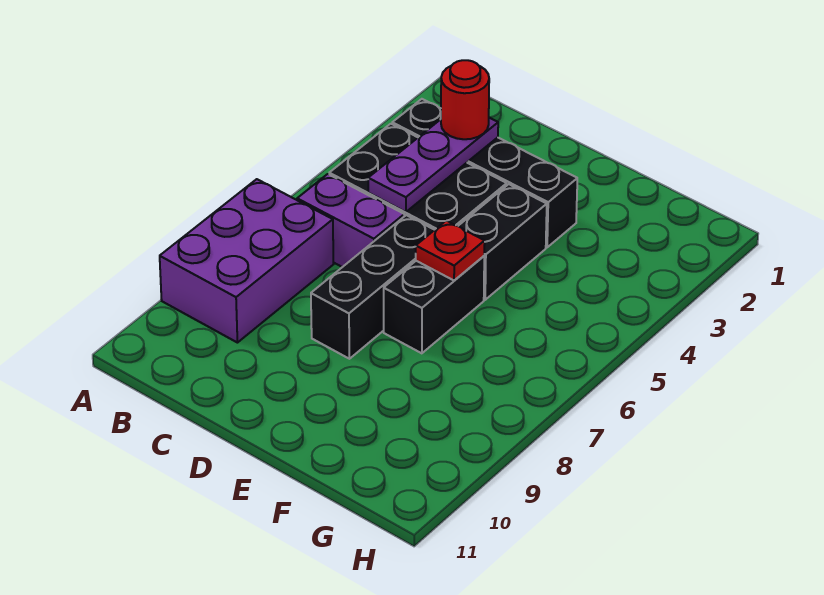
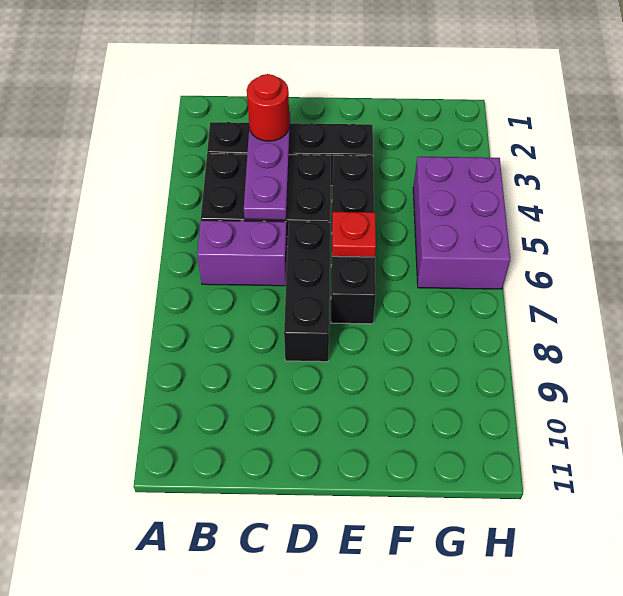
purple 2x3 brick [160,179,333,343] -> purple 2x3 brick moved to [413,157,510,289]

